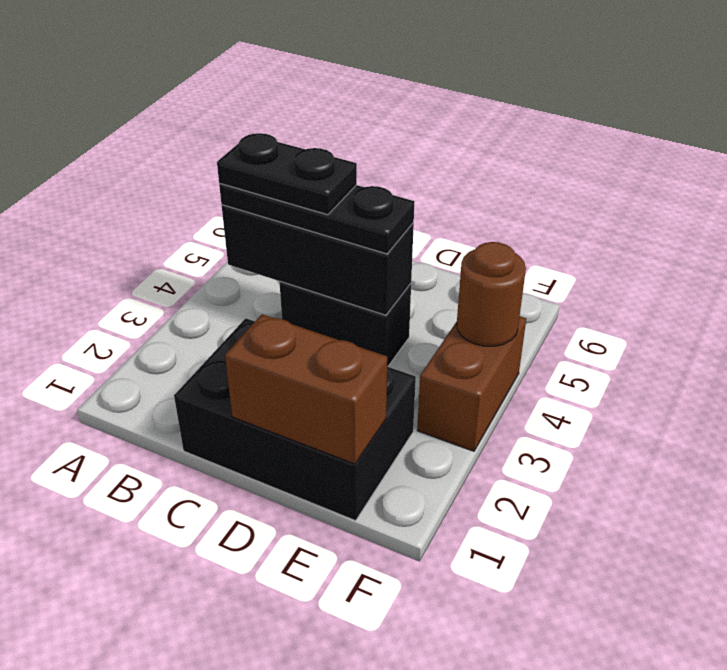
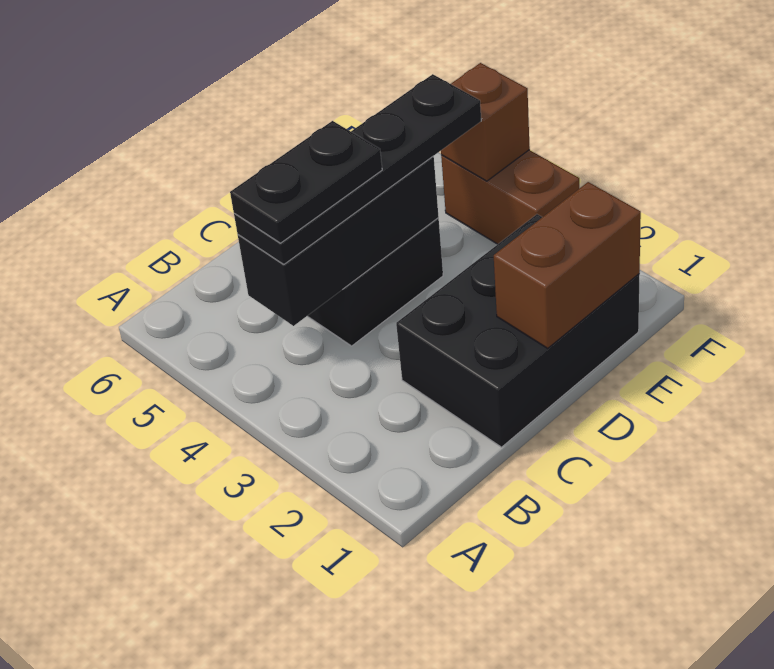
black 1x3 plate [219,184,415,254] -> black 1x4 plate [234,74,481,264]
brown 1x1 round brick [457,242,526,346] -> brown 1x1 brick [441,63,530,181]

